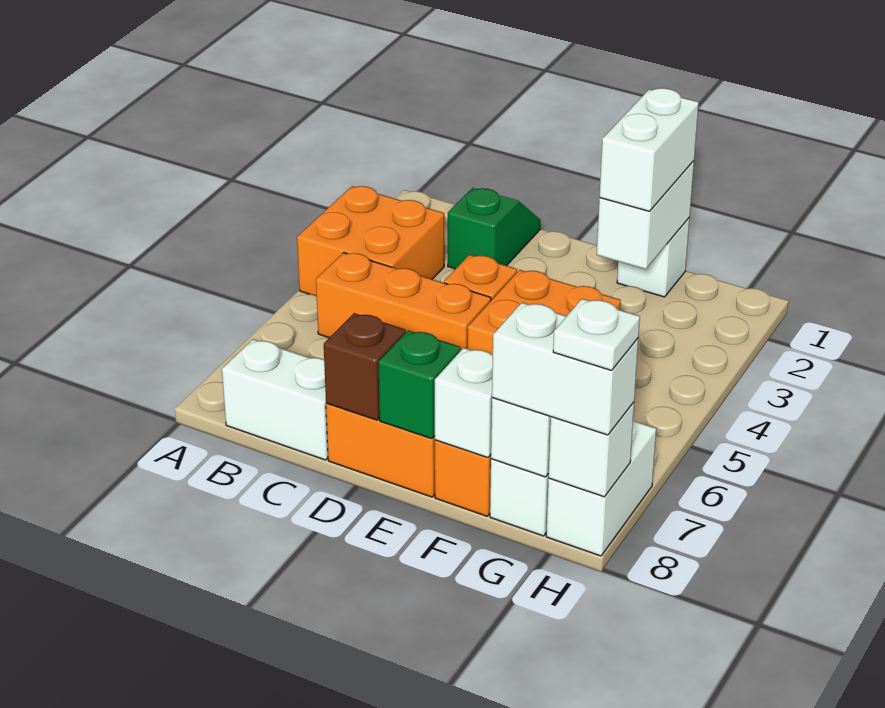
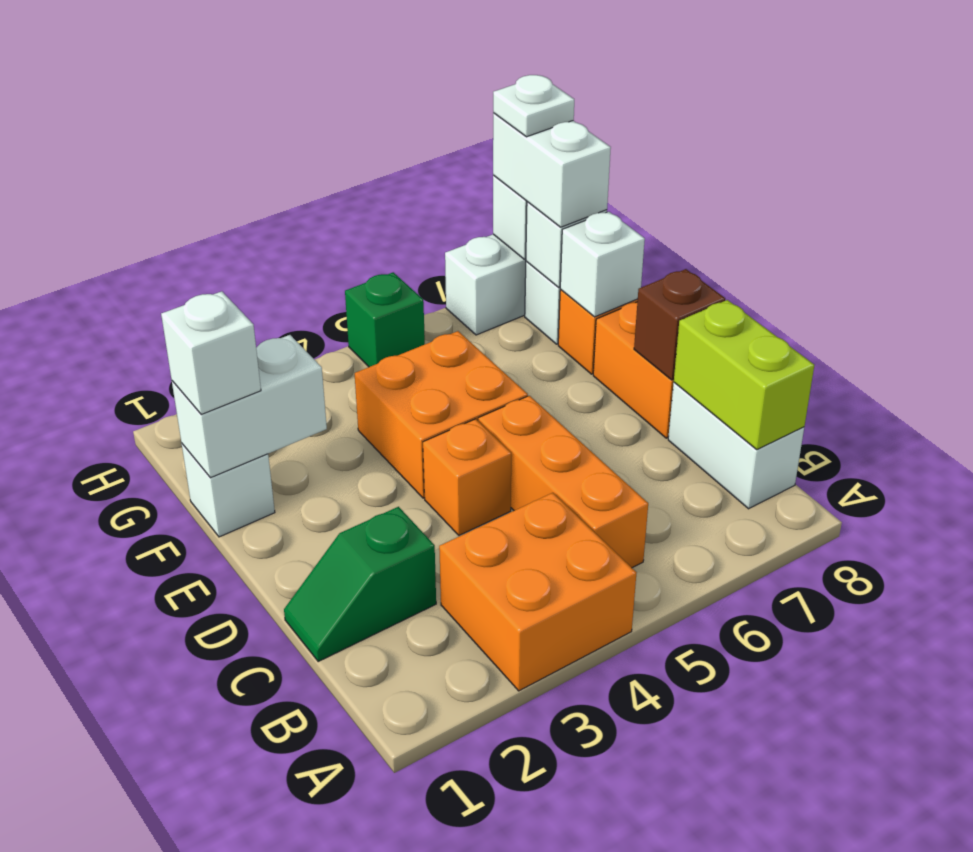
none -> lime 1x2 brick [674,300,814,450]
green 1x1 brick [378,330,461,439] -> green 1x1 brick moved to [345,272,425,367]
white 1x2 brick [600,88,699,211] -> white 1x1 brick [161,291,261,414]

